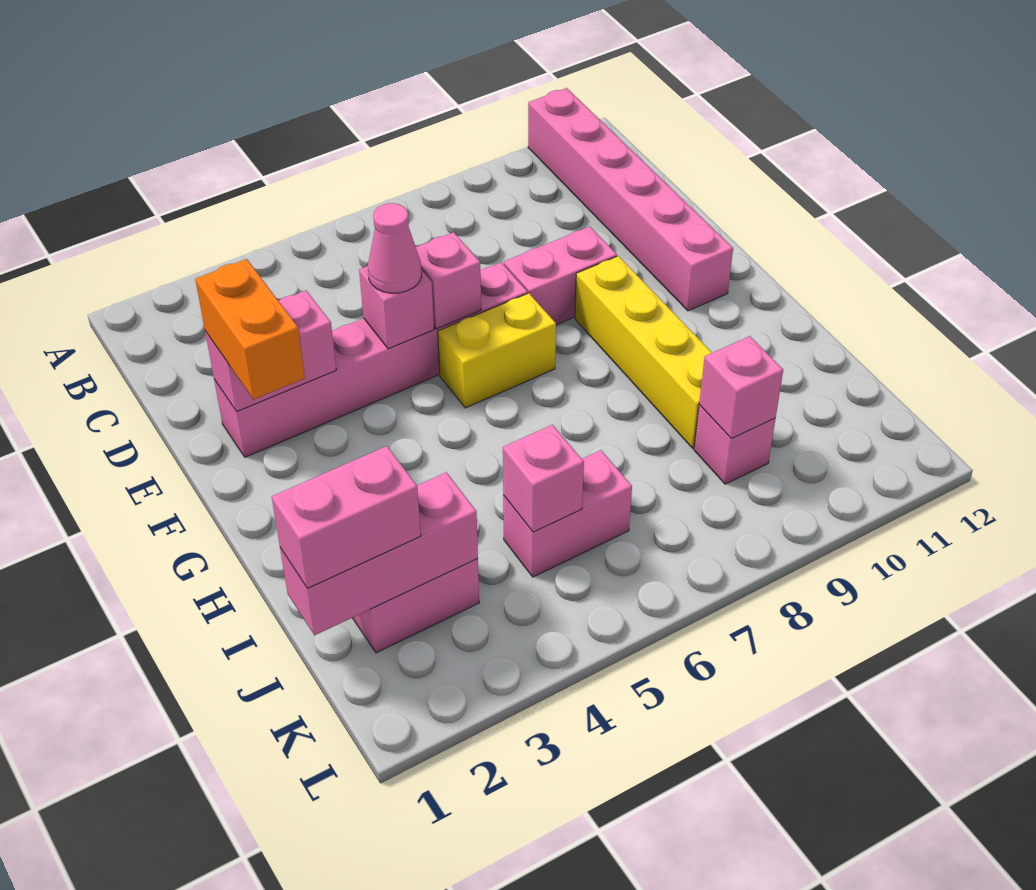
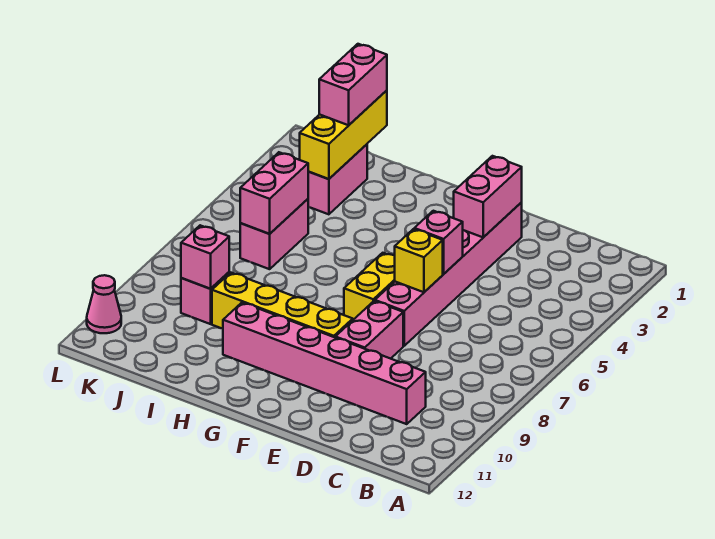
pink 1x6 brick [528,88,733,311] -> pink 1x6 brick moved to [223,303,426,424]
orange 1x2 brick [195,259,305,400] -> none
pink 1x1 cone [368,203,422,293] -> pink 1x1 cone moved to [87,275,121,333]
pink 1x1 brick [416,232,481,329] -> yellow 1x1 brick [395,229,443,292]
pink 1x3 brick [280,472,478,635] -> yellow 1x3 brick [300,90,387,179]
pink 1x1 brick [503,425,584,532] -> pink 1x2 brick [240,152,308,234]

